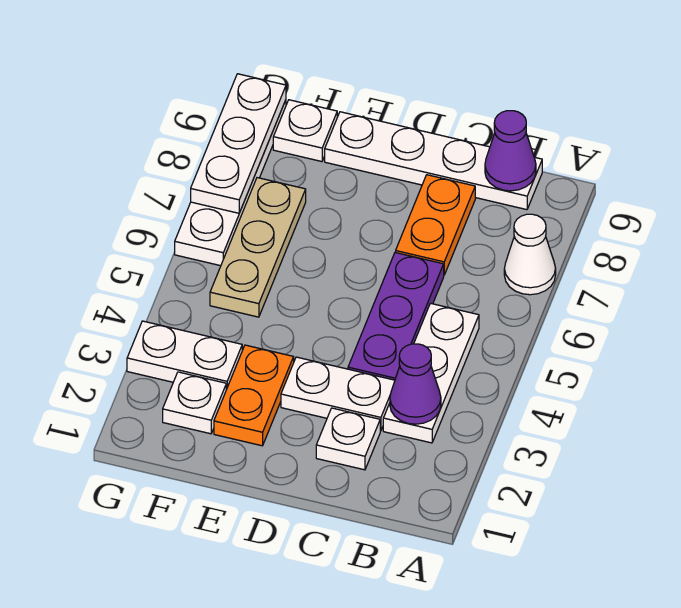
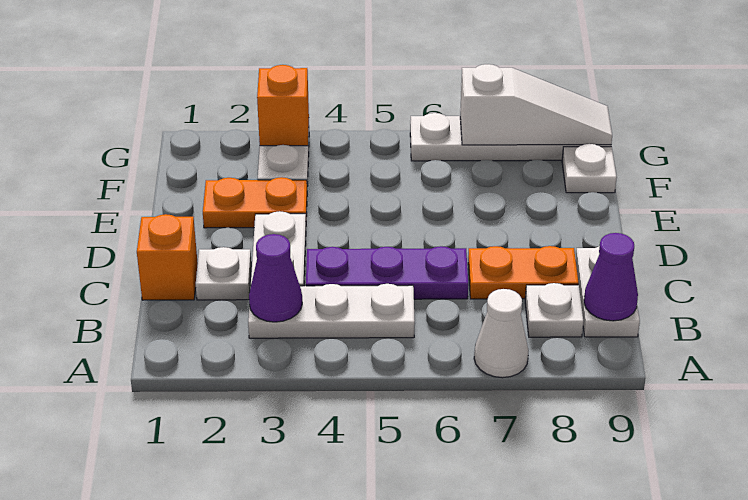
white 1x4 plate [325,112,542,210] -> white 1x2 plate [576,246,640,337]
none -> orange 1x1 brick [137,214,198,300]
white 1x1 plate [163,372,226,434] -> white 1x1 plate moved to [525,283,583,337]
tan 1x3 plate [210,178,306,317] -> none
none -> orange 1x1 brick [257,65,309,146]
white 1x3 plate [191,74,286,213] -> white 1x3 slope [460,64,612,145]

